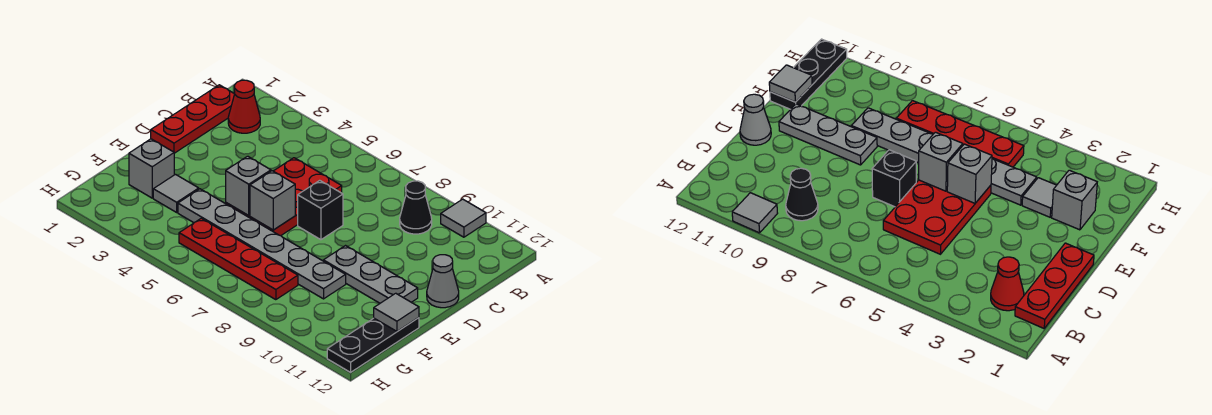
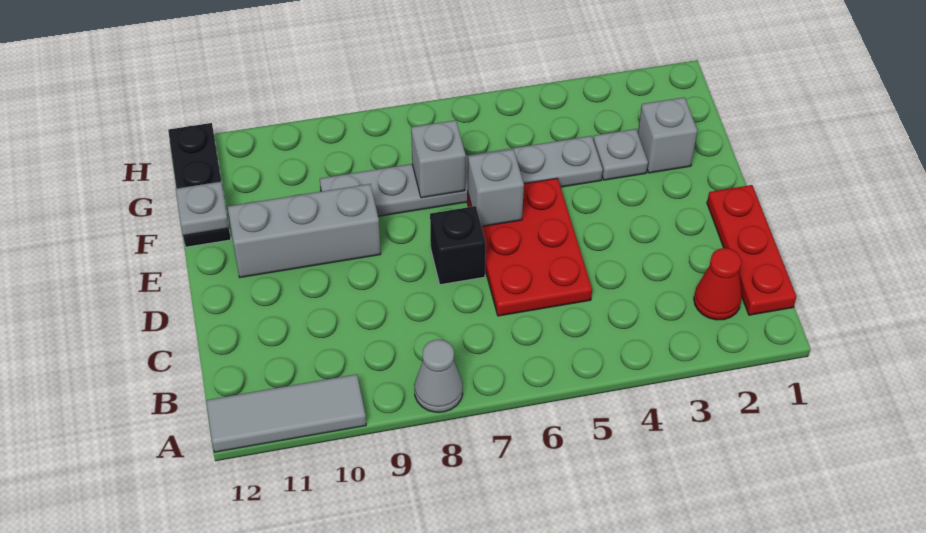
grey 1x1 tile [441,199,486,237] -> grey 1x3 tile [206,374,366,452]
black 1x1 cone [400,181,432,234] -> none
grey 1x1 cone [427,255,459,308] -> grey 1x1 cone moved to [414,340,463,412]
grey 1x1 brick [226,156,271,216] -> grey 1x1 brick moved to [411,120,466,198]
grey 1x3 plate [323,246,418,303] -> grey 1x3 brick [228,184,381,277]
grey 1x1 tile [153,174,199,212] -> grey 1x1 plate [593,129,648,180]
grey 1x1 tile [374,293,419,331] -> grey 1x1 plate [176,182,229,236]
red 1x4 plate [179,218,298,300] -> none

